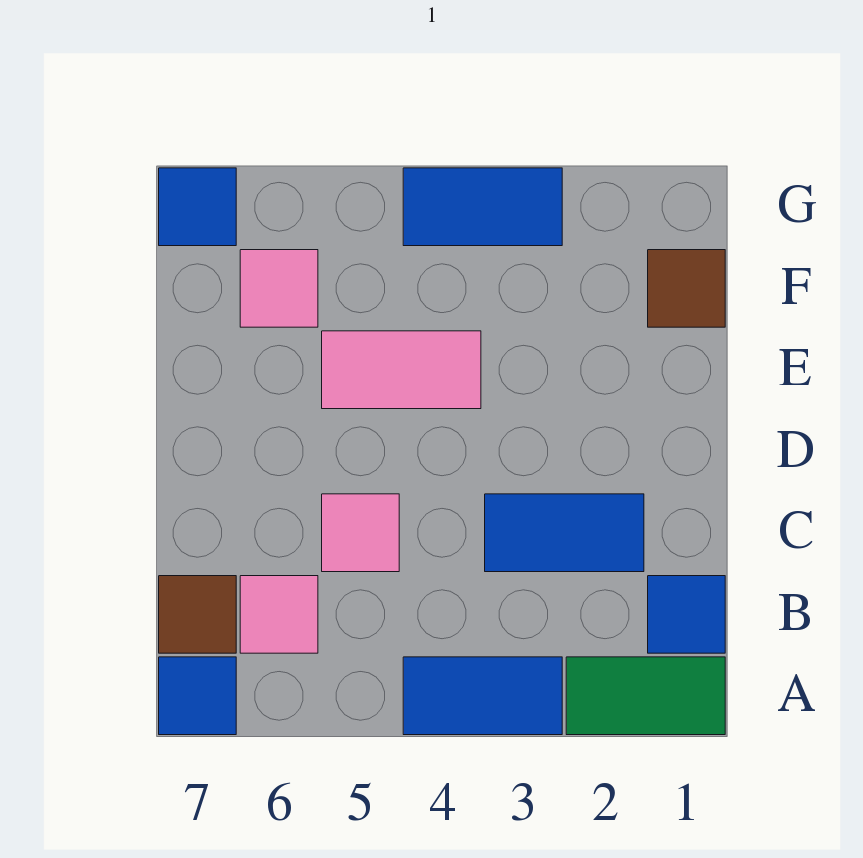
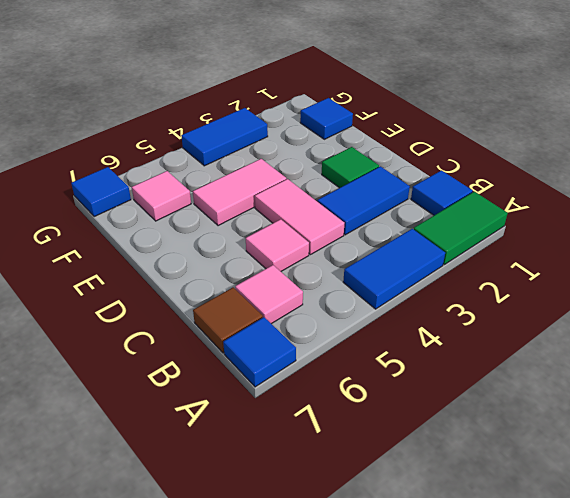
none -> pink 1x2 tile [255,179,344,255]
none -> green 1x1 tile [322,147,379,188]
brown 1x1 tile [648,250,725,327] -> blue 1x1 tile [300,98,353,139]

